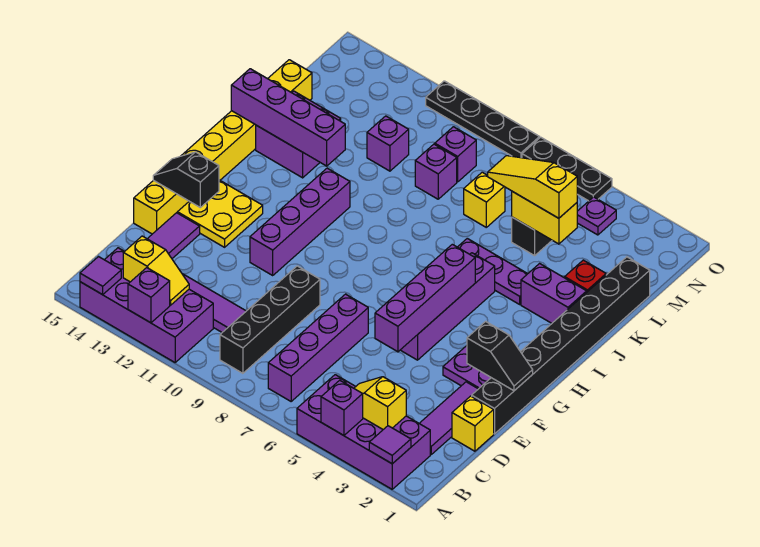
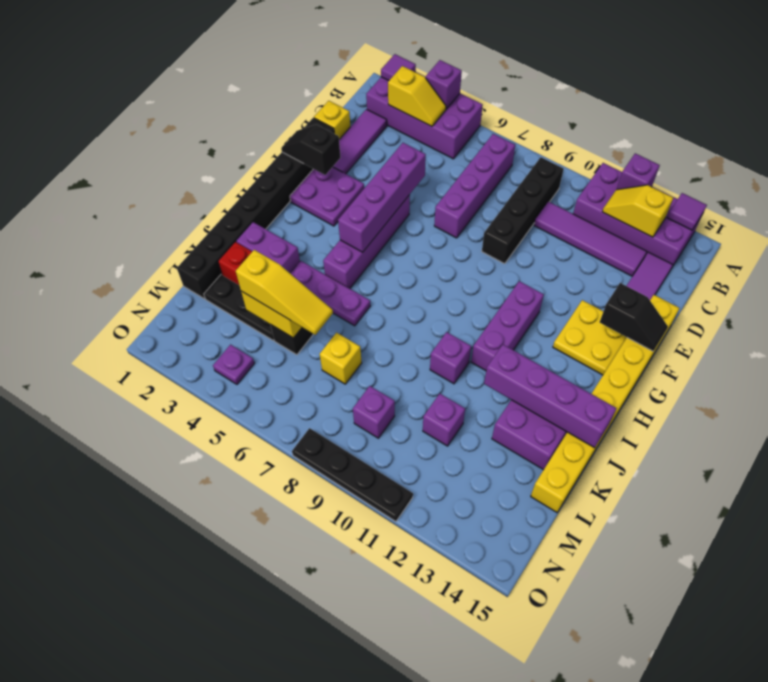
purple 1x4 brick [250,168,350,275] -> purple 1x3 brick [471,281,544,371]
purple 1x1 brick [415,144,457,199] -> purple 1x1 brick moved to [430,332,471,384]
black 1x3 plate [522,137,612,201] -> black 1x3 plate moved to [204,275,274,340]

